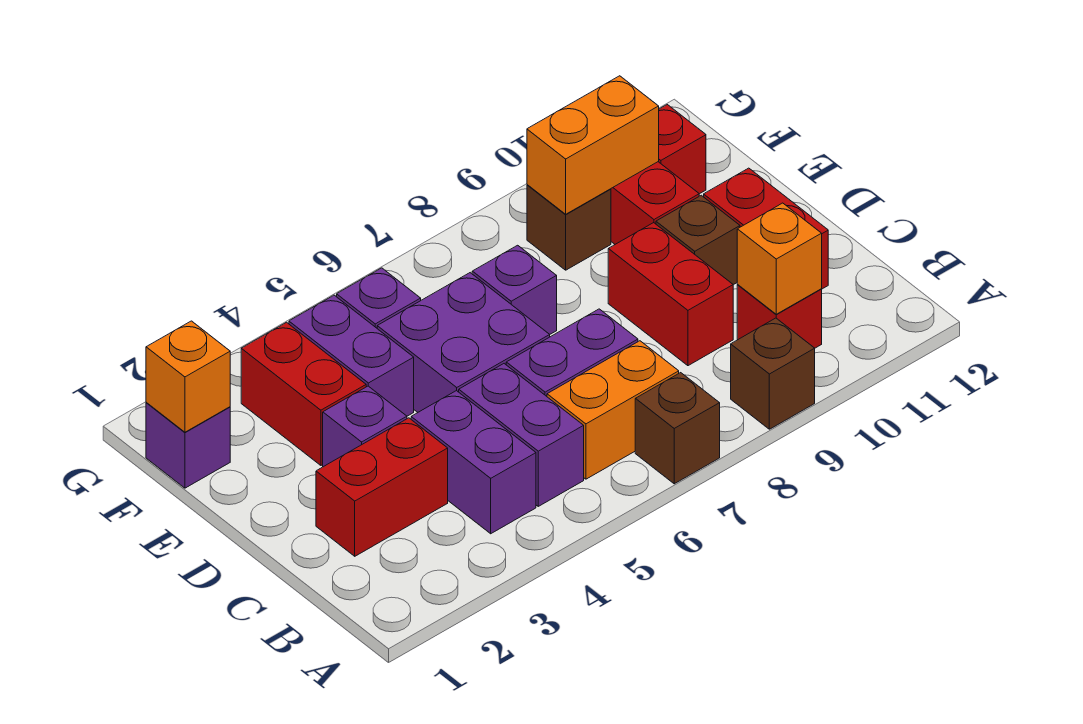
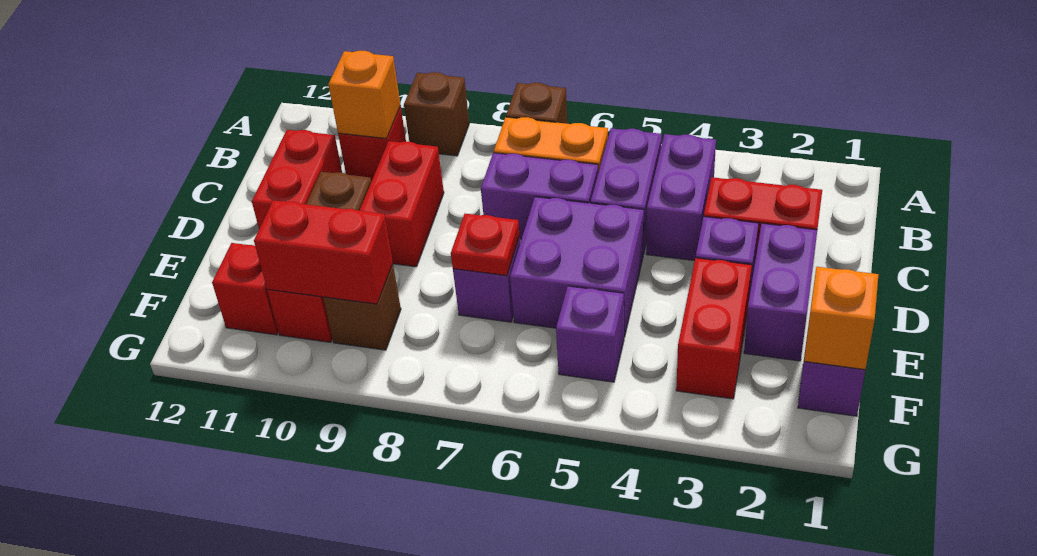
purple 1x2 brick [289,295,414,416] -> purple 1x2 brick moved to [744,223,817,361]
none -> red 1x1 plate [451,214,520,276]
orange 1x2 brick [527,76,659,214] -> red 1x2 brick [254,200,393,304]

